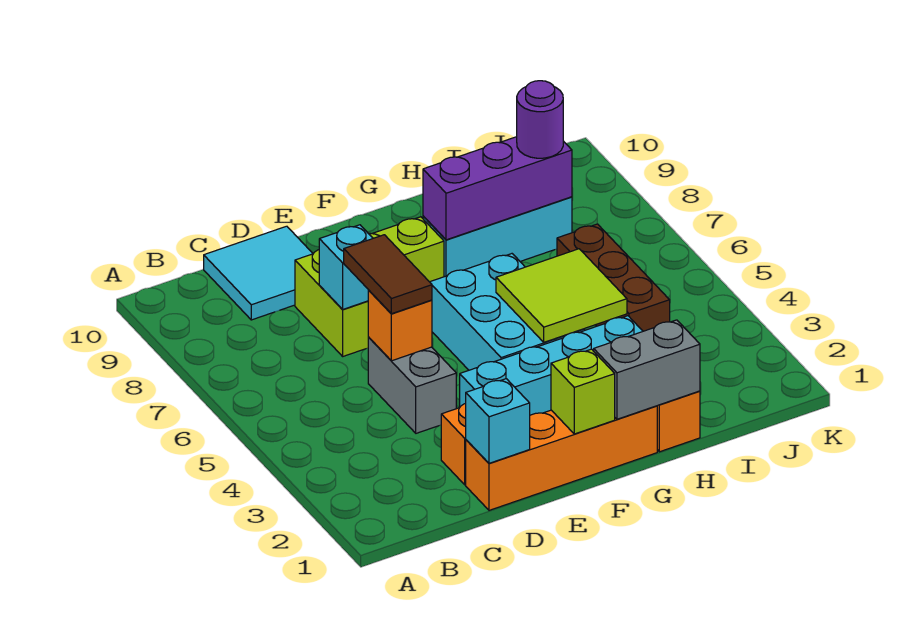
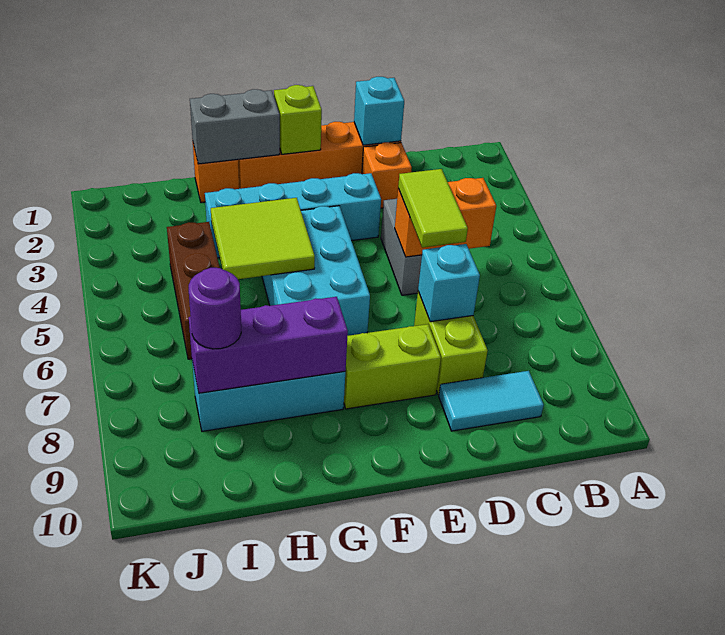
cyan 2x2 tile [204,226,313,320] -> cyan 1x2 tile [439,371,544,431]
orange 1x1 brick [368,290,432,361] -> orange 1x2 brick [395,178,496,257]
brown 1x2 tile [344,235,432,314] -> lime 1x2 tile [398,169,468,248]

